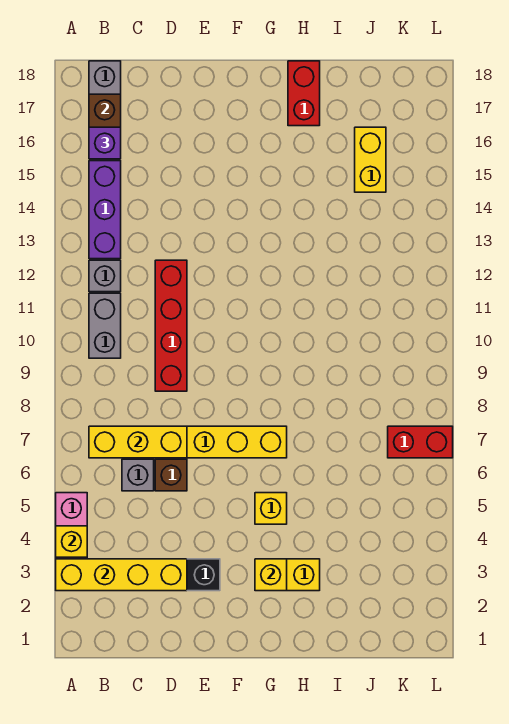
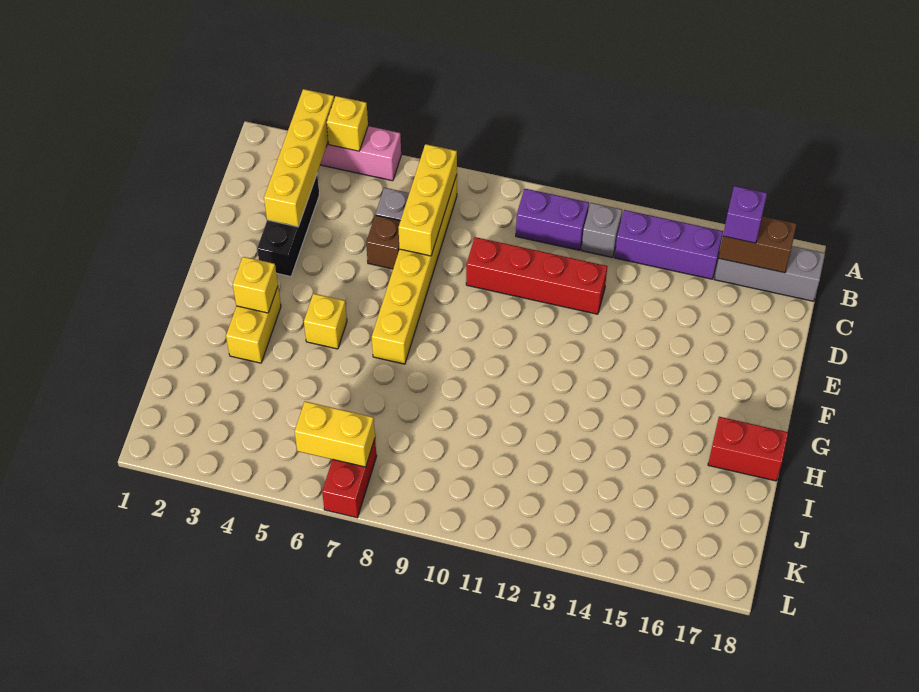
grey 1x2 brick [89,293,121,358] -> purple 1x2 brick [516,189,589,250]
yellow 1x2 brick [355,127,386,192] -> yellow 1x2 brick moved to [295,402,375,467]

